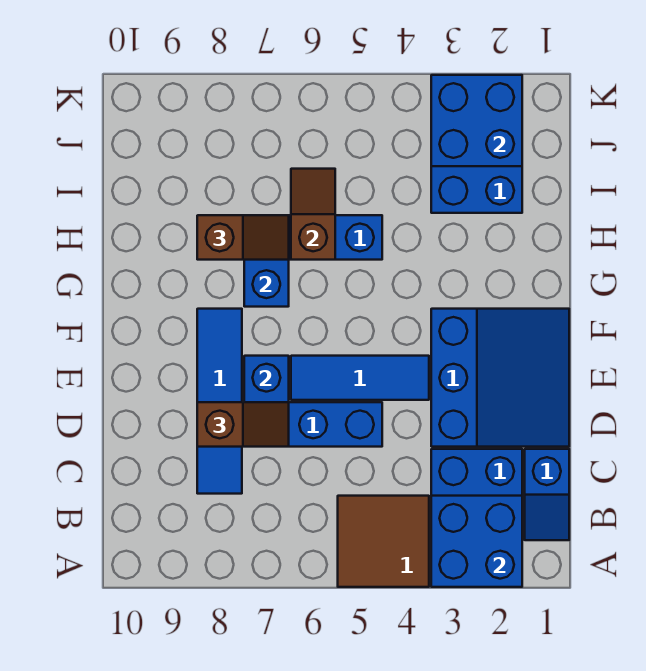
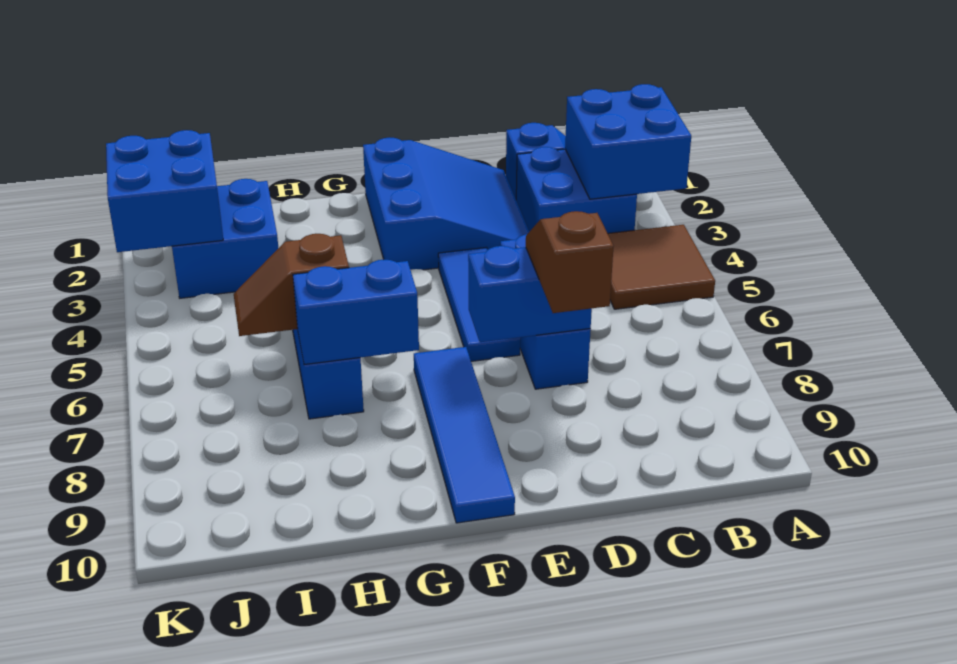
blue 1x4 tile [197,309,242,494] -> blue 1x4 tile turned to [414,347,515,523]
blue 3x3 slope [431,309,569,447] -> blue 3x3 slope turned to [363,137,529,270]
brown 1x2 slope [197,215,289,260] -> none

